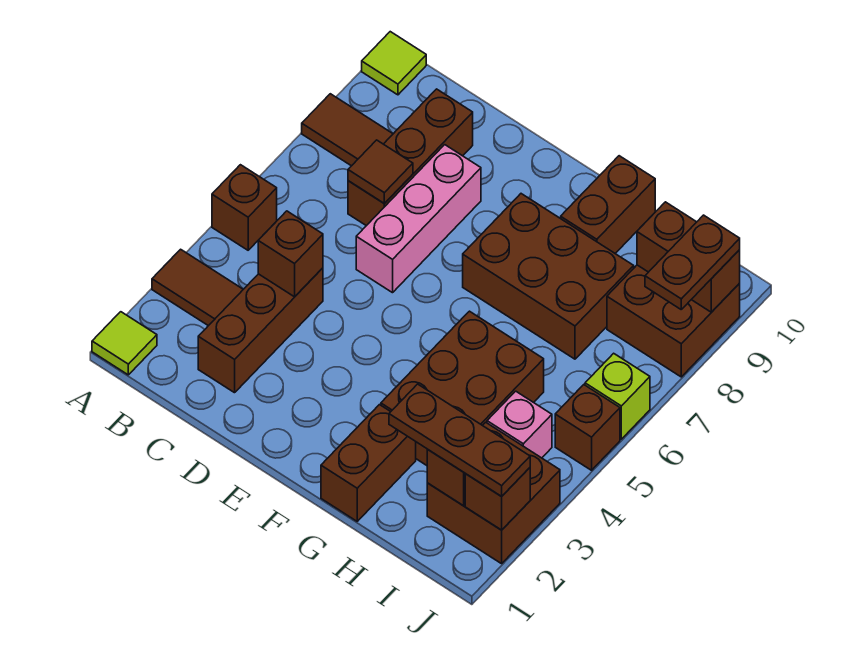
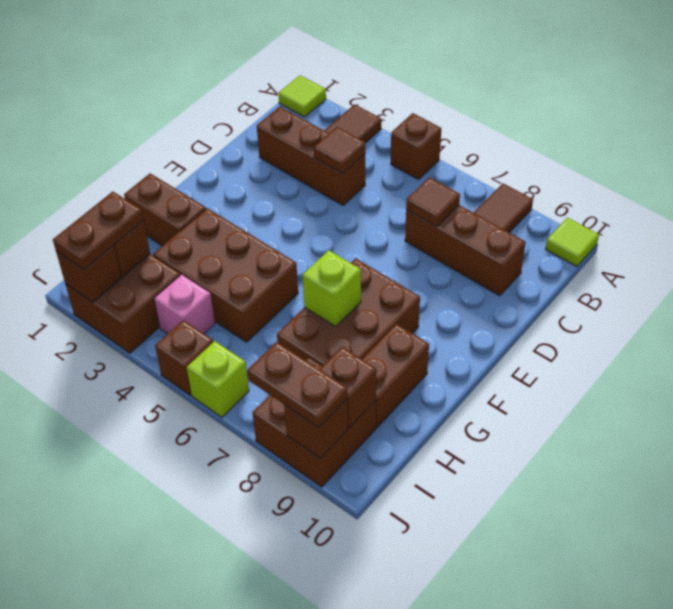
brown 1x1 brick [258,211,323,297] -> brown 1x1 tile [314,127,365,174]
pink 1x3 brick [356,145,481,293] -> none
none -> lime 1x1 brick [303,250,361,326]
brown 1x2 brick [561,156,655,253] -> brown 1x2 brick turned to [362,324,429,428]
brown 1x3 plate [389,384,530,496] -> brown 1x2 plate [53,192,144,270]

